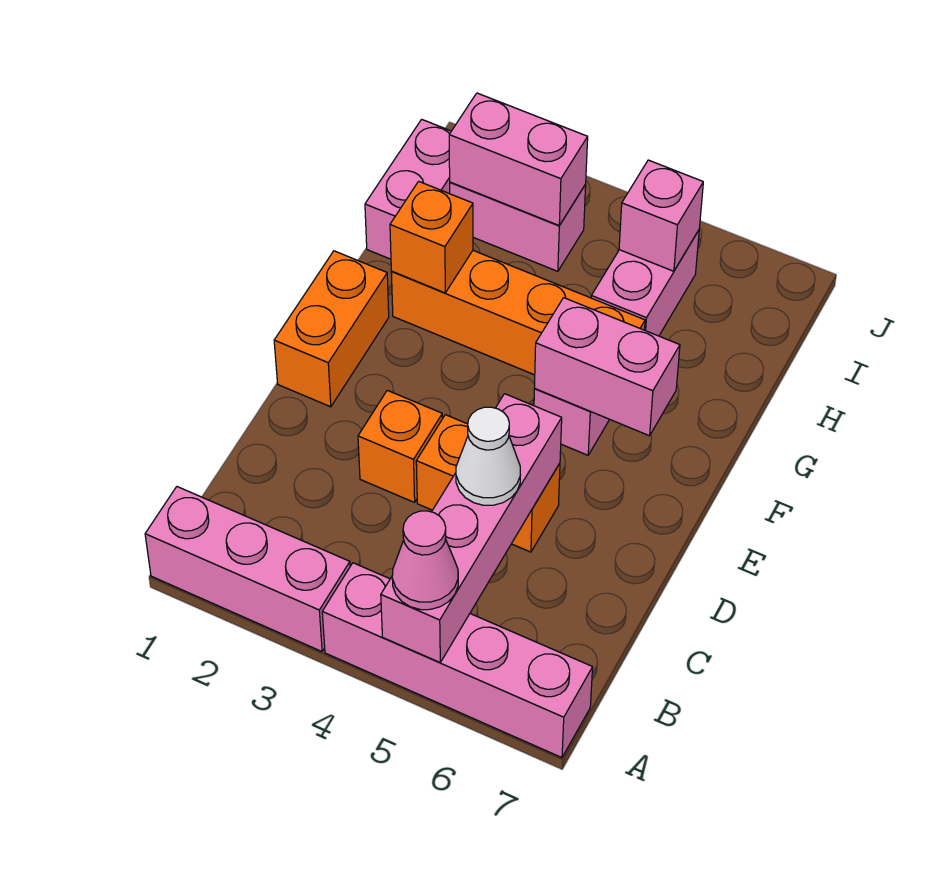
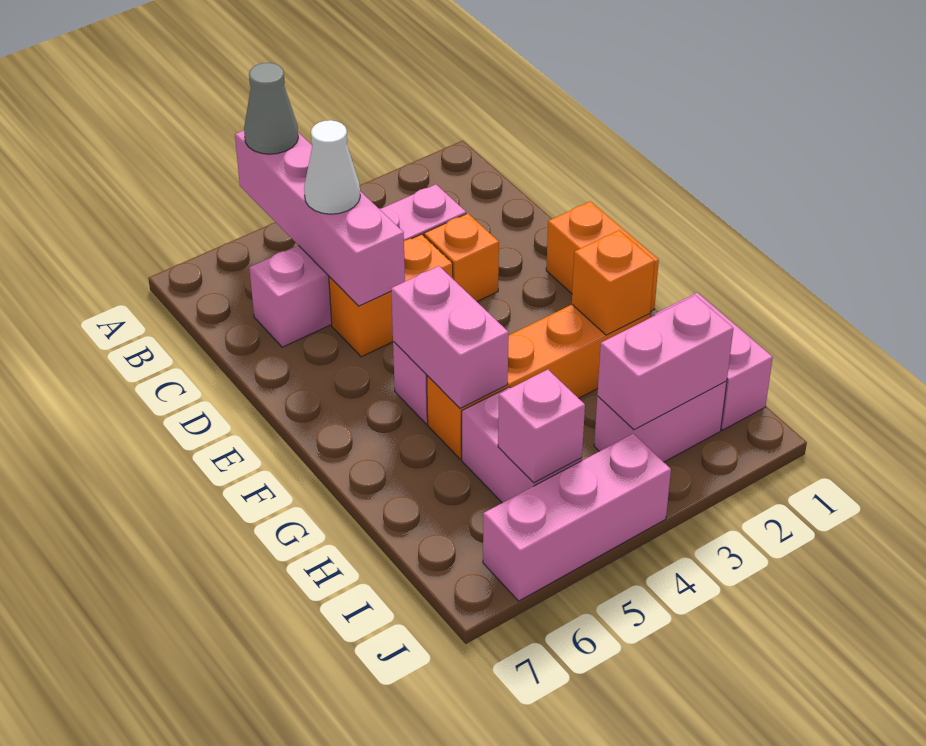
pink 1x3 brick [145,487,350,652] -> pink 1x3 brick moved to [483,434,671,601]
pink 1x4 brick [322,563,593,758] -> pink 1x4 brick moved to [249,185,466,347]
pink 1x1 cone [392,511,458,610] -> grey 1x1 cone [244,63,298,154]
pink 1x2 brick [534,298,680,436] -> pink 1x2 brick turned to [391,266,509,408]

